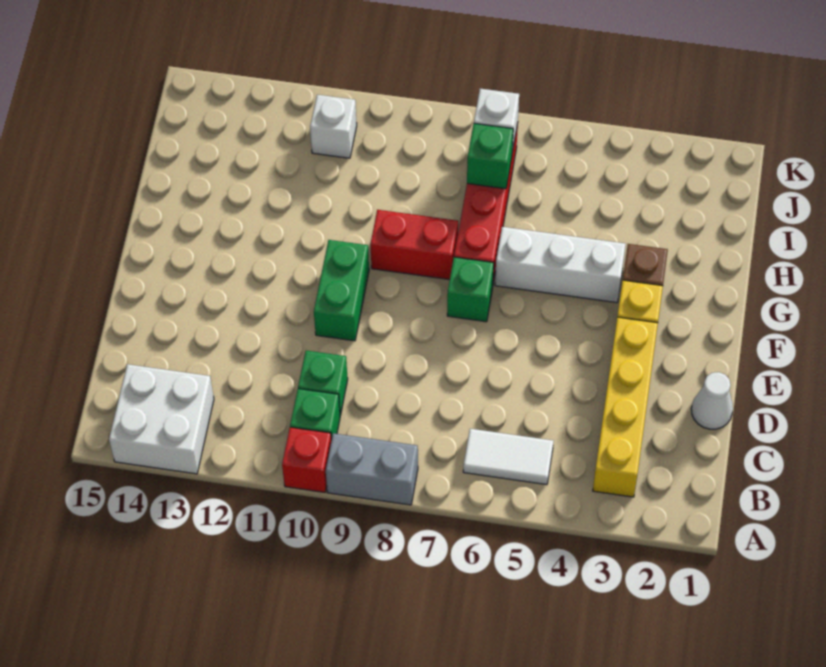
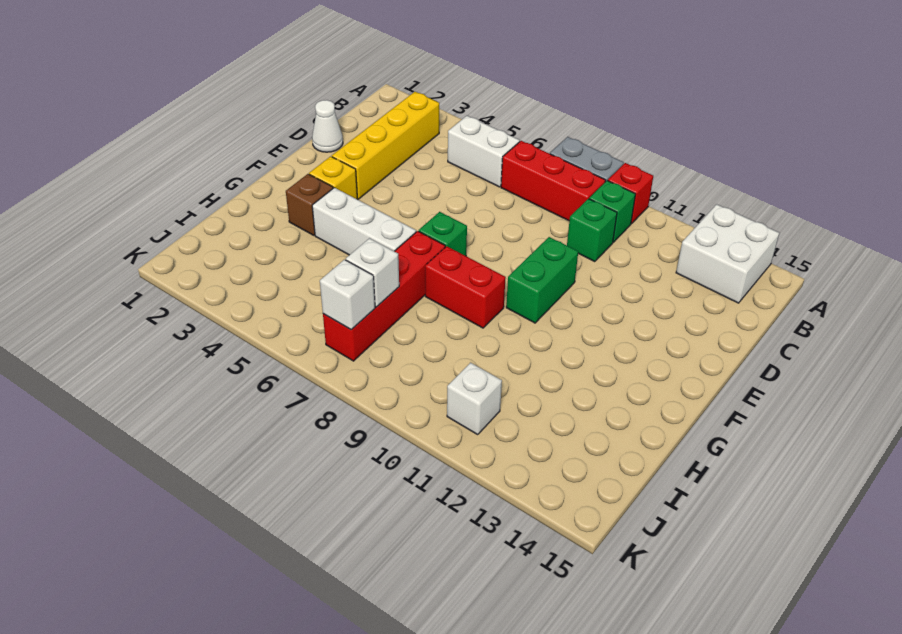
white 1x2 tile [463,429,554,485] -> white 1x2 brick [448,116,520,187]
none -> red 1x3 brick [501,141,606,221]
green 1x1 brick [467,123,513,189] -> white 1x1 brick [346,238,399,307]

